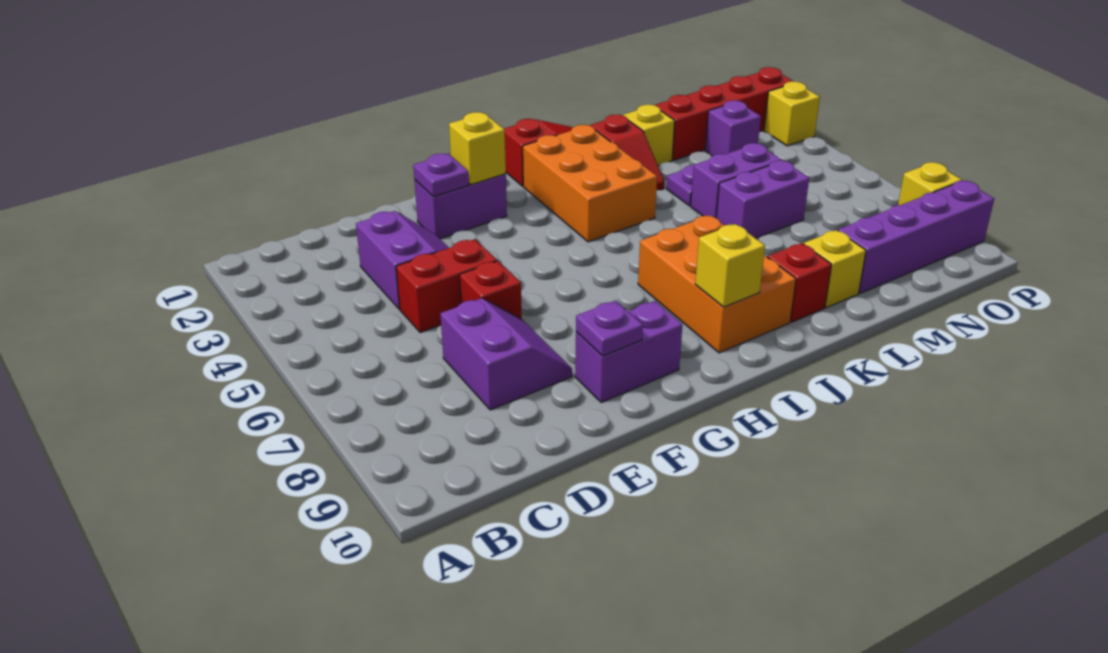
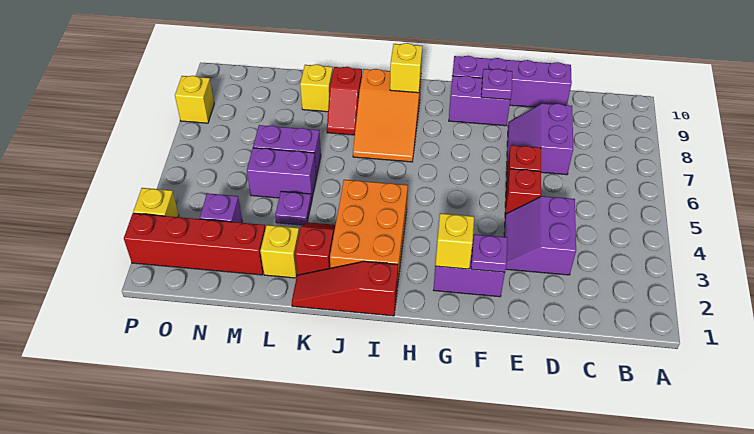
red 1x2 brick [396,239,497,333] -> red 1x1 brick [505,169,541,215]
orange 2x3 brick [638,215,796,353] -> orange 2x3 slope [353,69,421,162]
purple 1x4 brick [838,181,994,293] -> purple 1x4 brick moved to [452,56,572,107]

